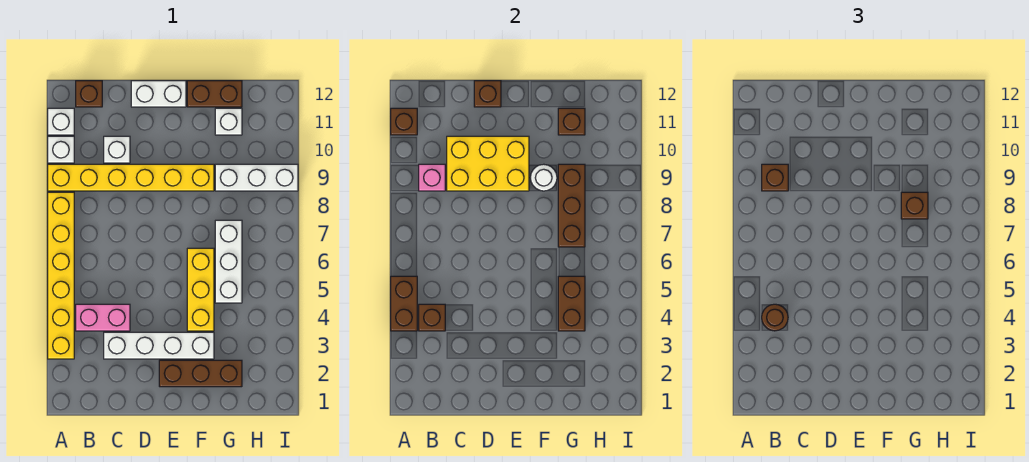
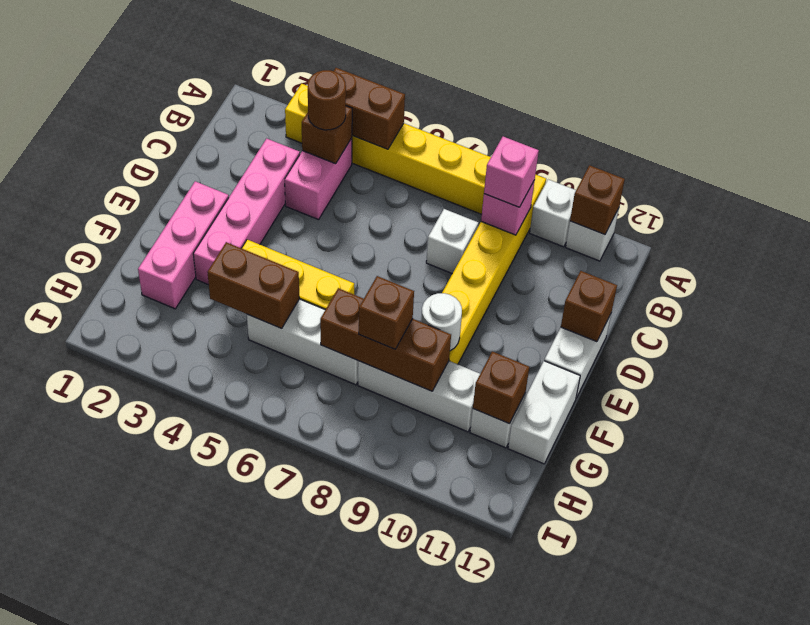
brown 1x1 brick [762,164,788,191] -> pink 1x1 brick [484,137,539,207]
brown 1x1 brick [76,81,102,107] -> none
white 1x4 brick [104,332,214,359] -> pink 1x4 brick [193,139,300,285]
yellow 2x3 brick [447,136,529,191] -> none
white 1x1 brick [104,136,130,163] -> white 1x1 brick moved to [426,209,478,274]
brown 1x3 brick [159,360,242,387] -> pink 1x3 brick [138,181,229,309]
brown 1x2 brick [187,81,242,107] -> white 1x2 brick [508,361,580,464]
white 1x3 brick [215,164,298,191] -> white 1x3 brick turned to [358,361,480,432]

